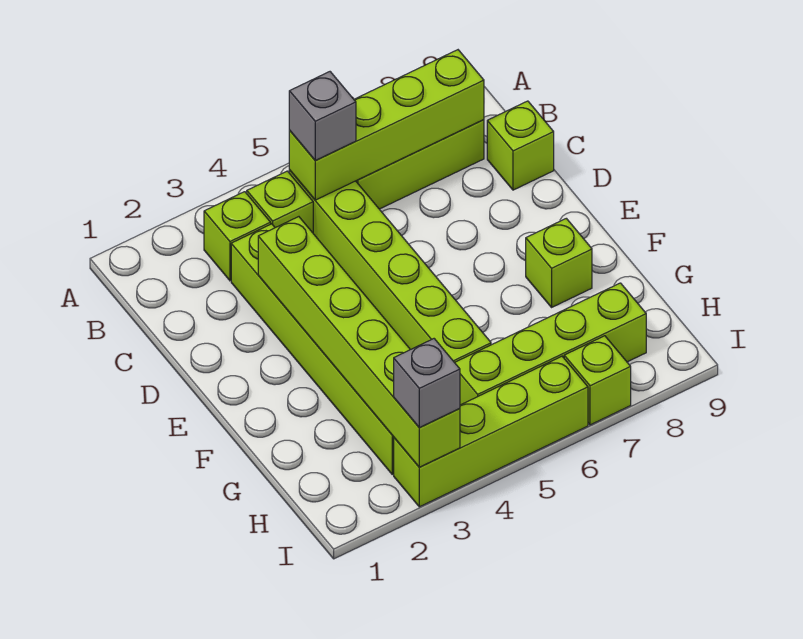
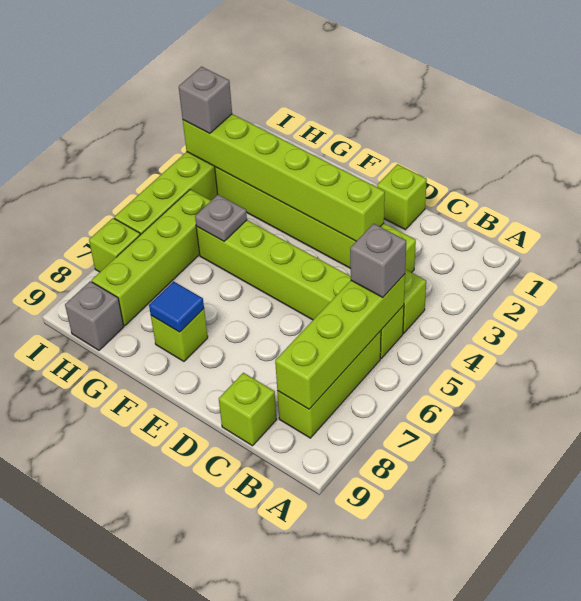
lime 1x1 brick [204,192,271,281] -> lime 1x1 brick moved to [377,164,427,230]
none -> blue 1x1 tile [149,281,204,332]
none -> grey 1x1 plate [195,195,247,241]
none -> grey 1x1 brick [65,281,124,350]

